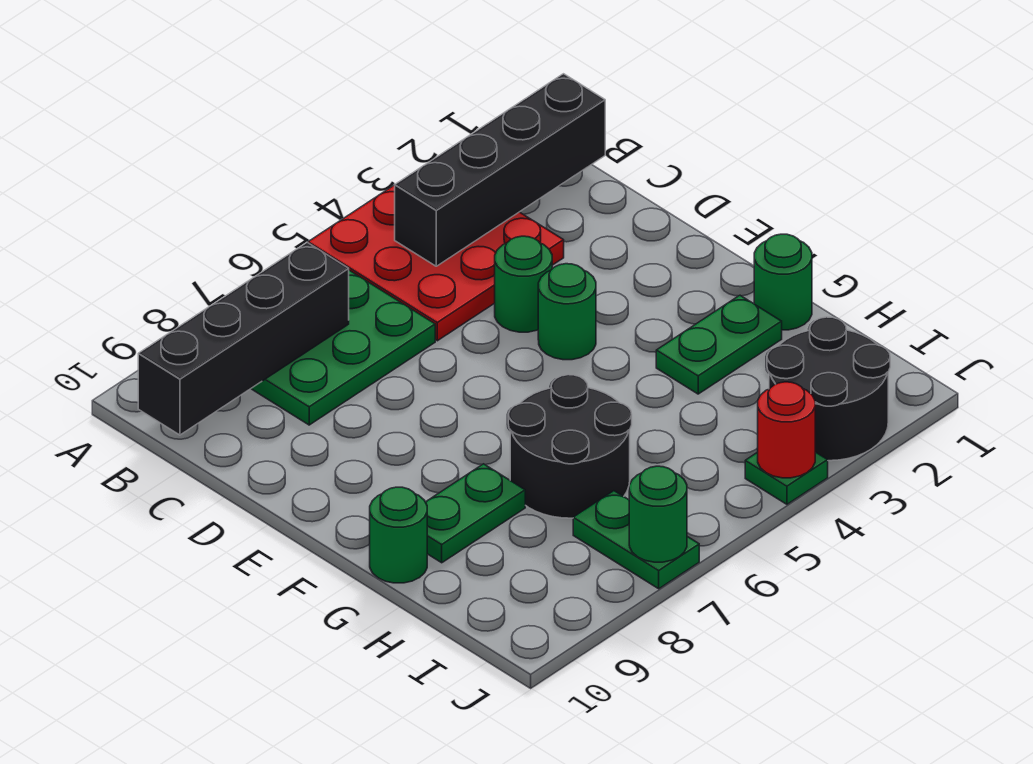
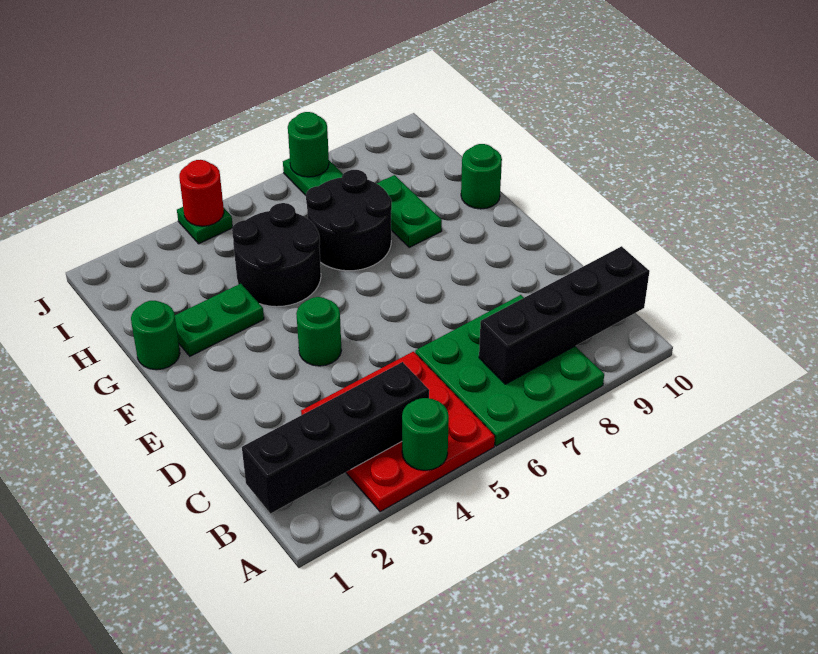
green 1x1 round brick [495,236,552,332] -> green 1x1 round brick moved to [402,398,449,470]
green 1x2 plate [426,464,525,563] -> green 1x2 plate turned to [377,175,442,248]
black 2x2 round brick [767,317,890,461] -> black 2x2 round brick moved to [232,203,321,307]

